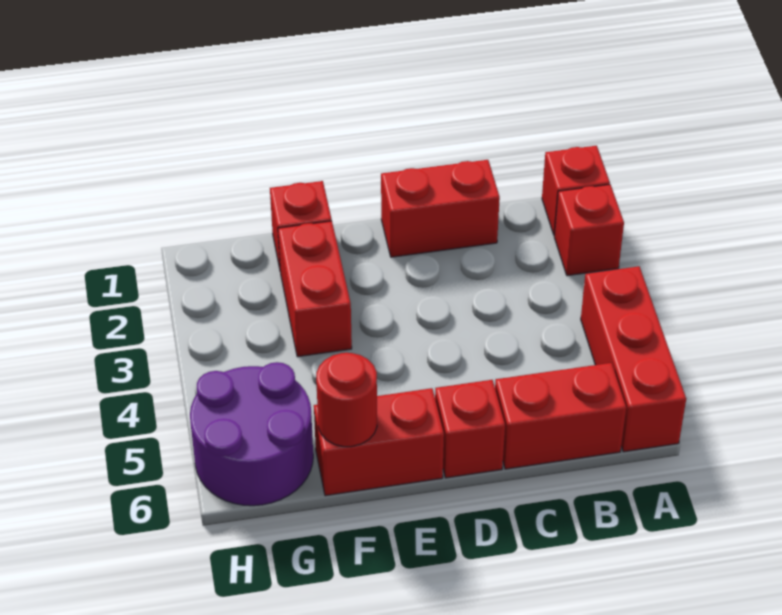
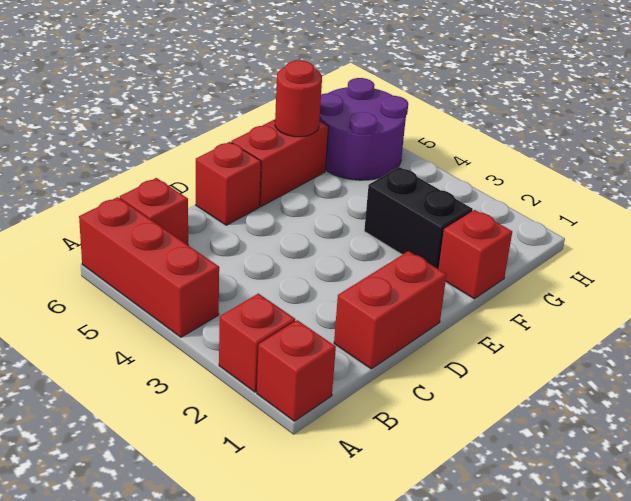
red 1x2 brick [495,363,626,469] -> red 1x1 brick [120,178,188,245]
red 1x2 brick [278,221,352,357] -> black 1x2 brick [364,167,473,269]

